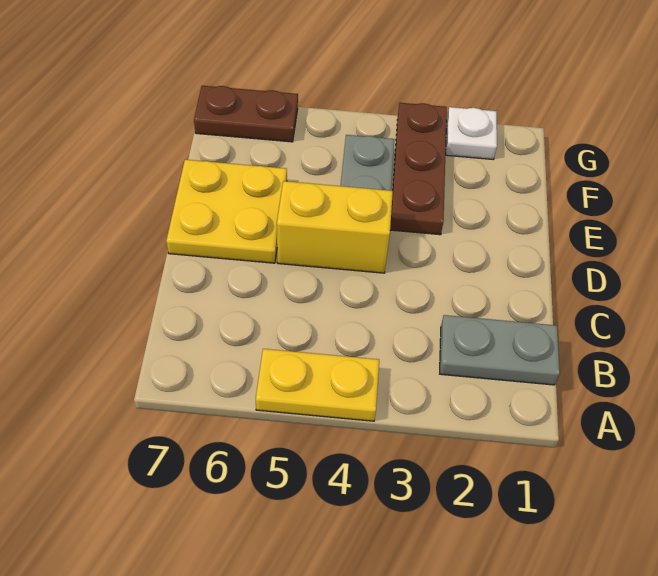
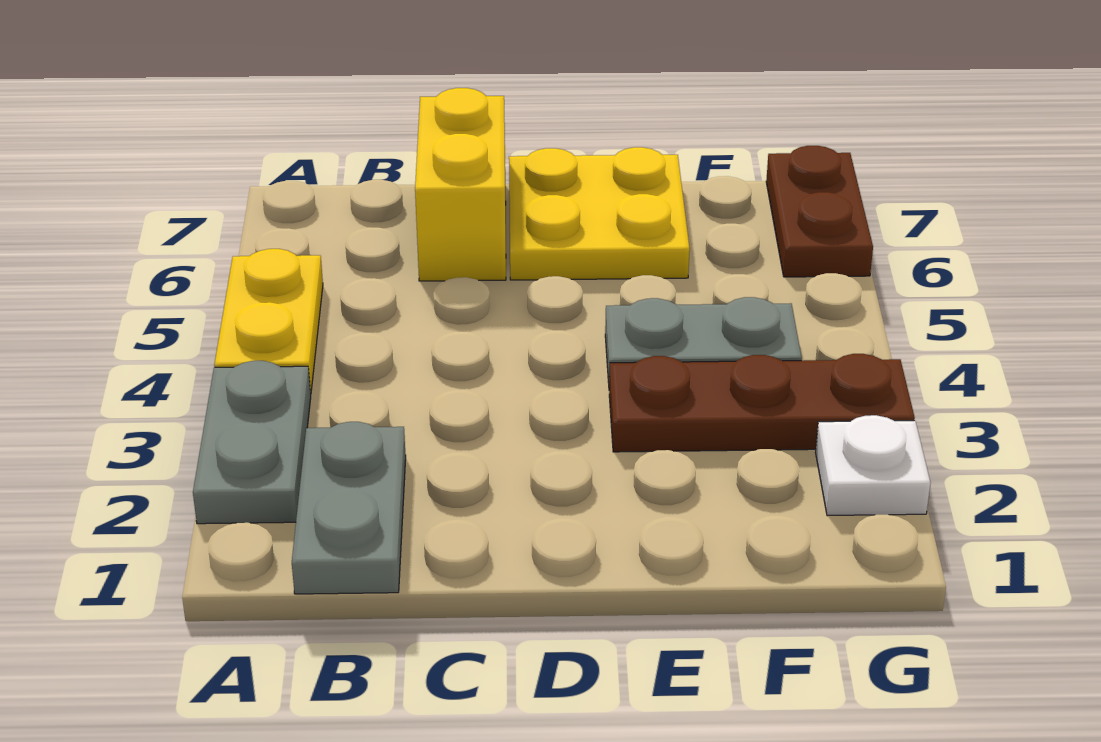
none -> grey 1x2 plate [193,361,311,524]
yellow 1x2 brick [277,181,393,273] -> yellow 1x2 brick moved to [415,88,506,281]

